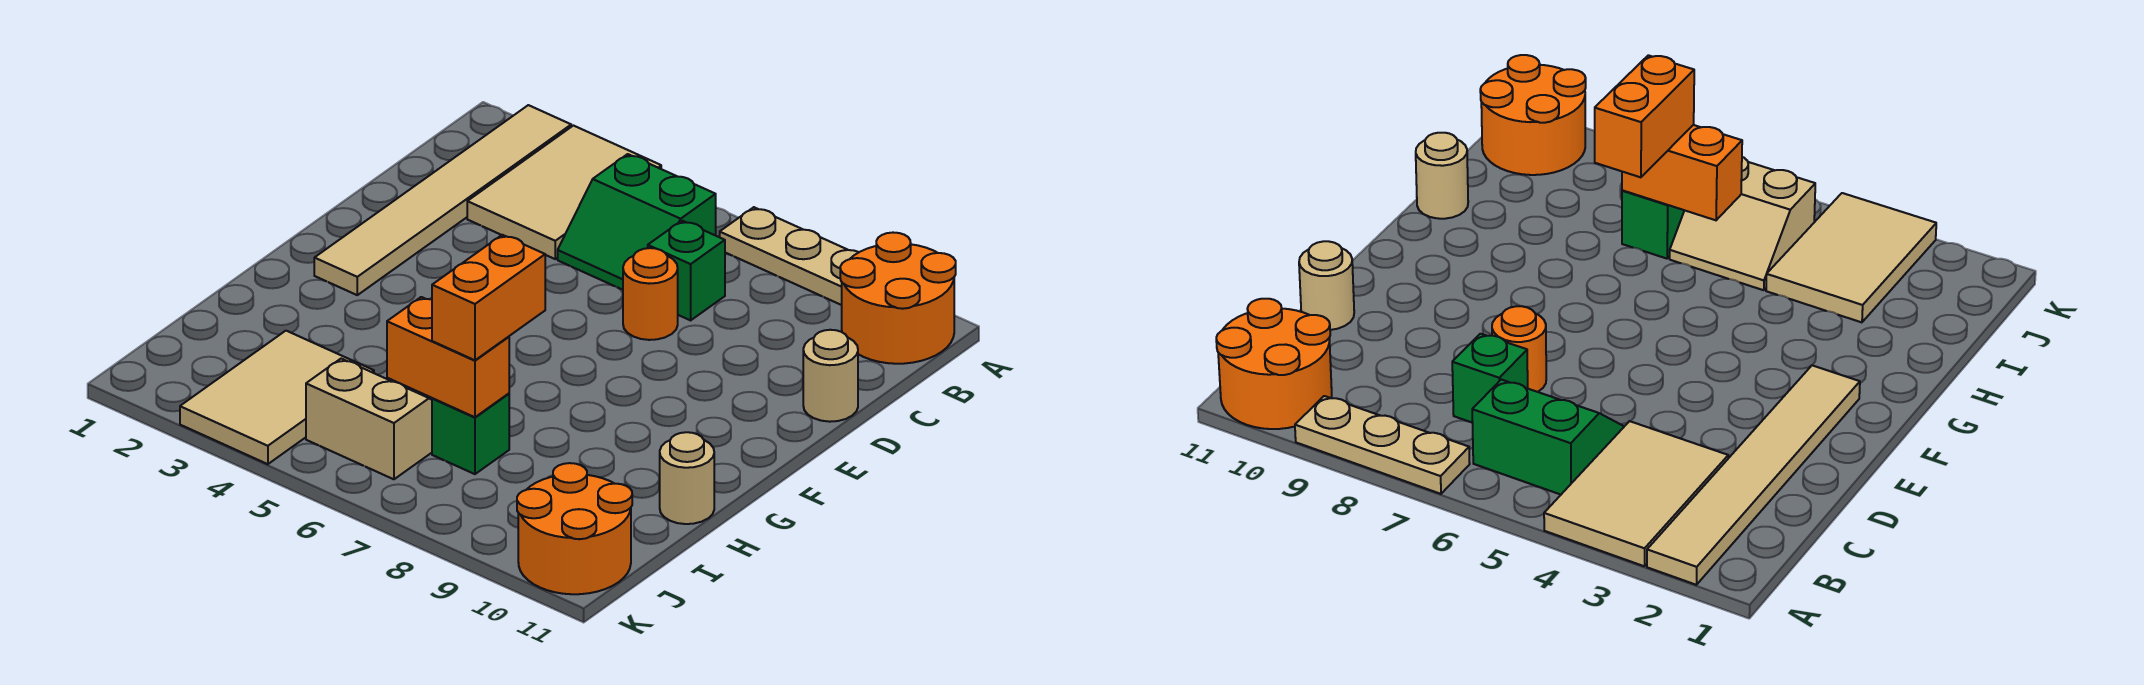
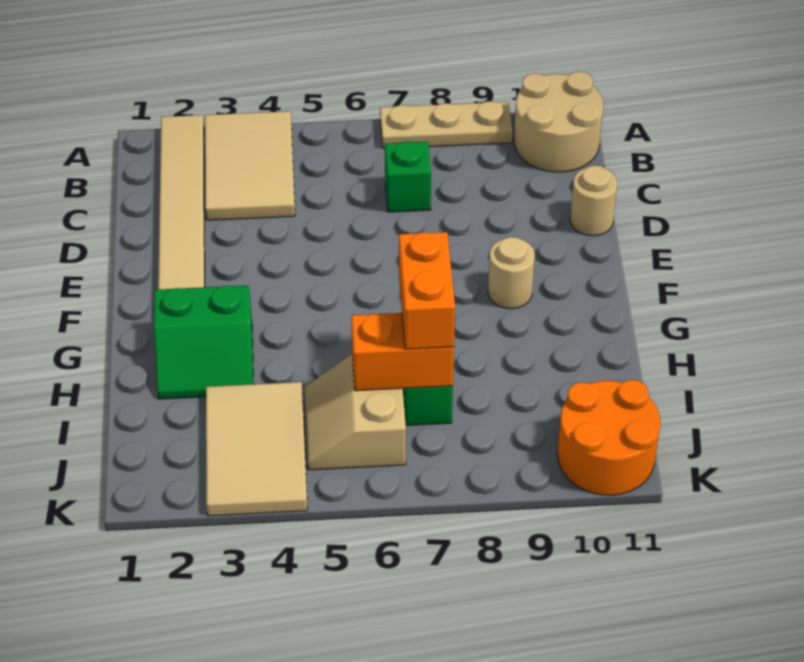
orange 2x2 round brick [840,233,956,364] -> tan 2x2 round brick [514,71,603,172]
green 2x2 slope [558,154,716,290] -> green 2x2 slope moved to [154,285,253,399]
orange 1x1 round brick [623,248,678,340] -> none
tan 1x1 round brick [660,432,714,524] -> tan 1x1 round brick moved to [488,237,535,309]
tan 2x2 slope [306,359,432,479] -> tan 2x2 slope turned to [304,354,406,470]

